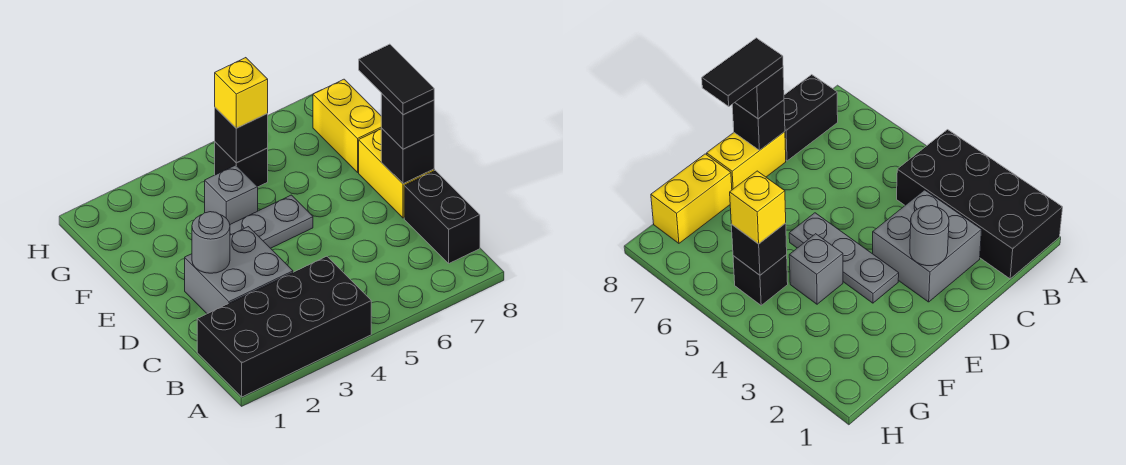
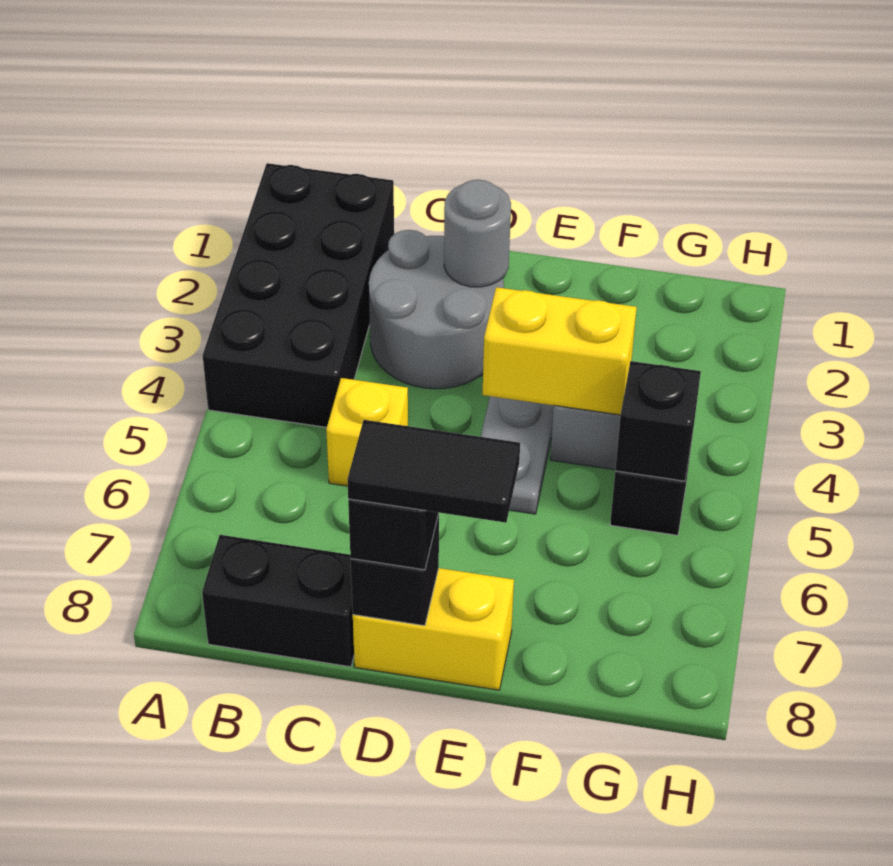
grey 2x2 brick [185,227,293,314] -> grey 2x2 round brick [369,230,504,389]
yellow 1x2 brick [313,79,381,172] -> yellow 1x2 brick moved to [483,287,637,415]
yellow 1x1 brick [215,58,268,128] -> yellow 1x1 brick moved to [326,378,408,486]

